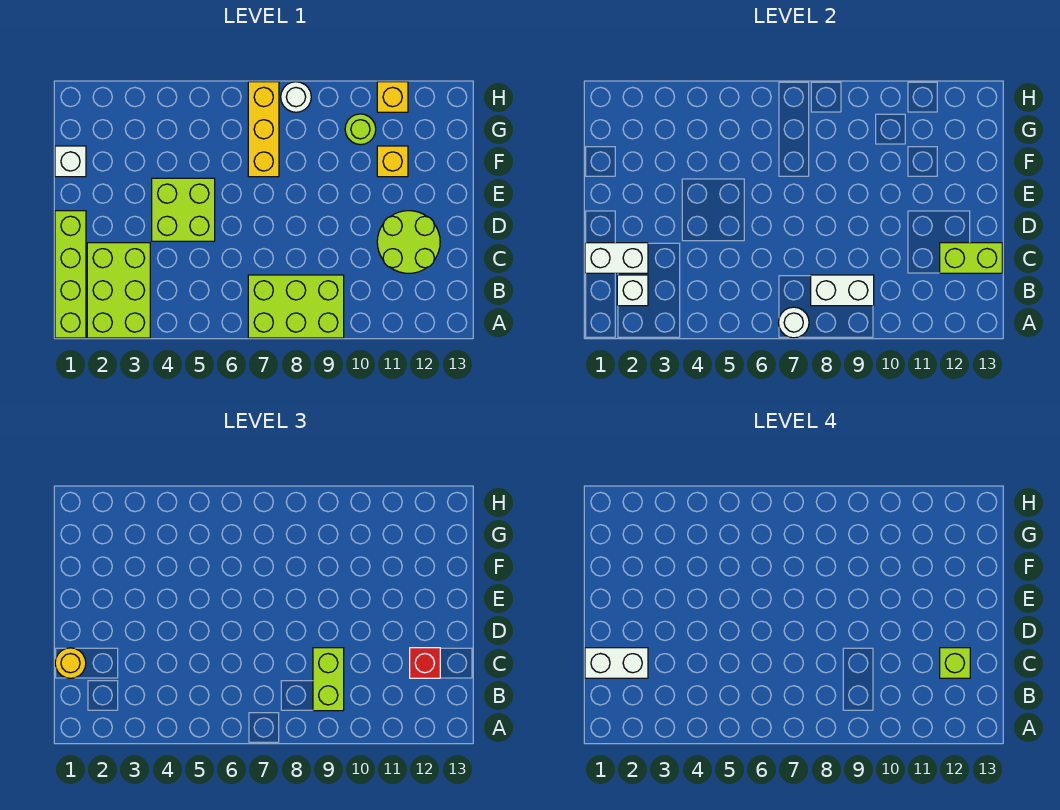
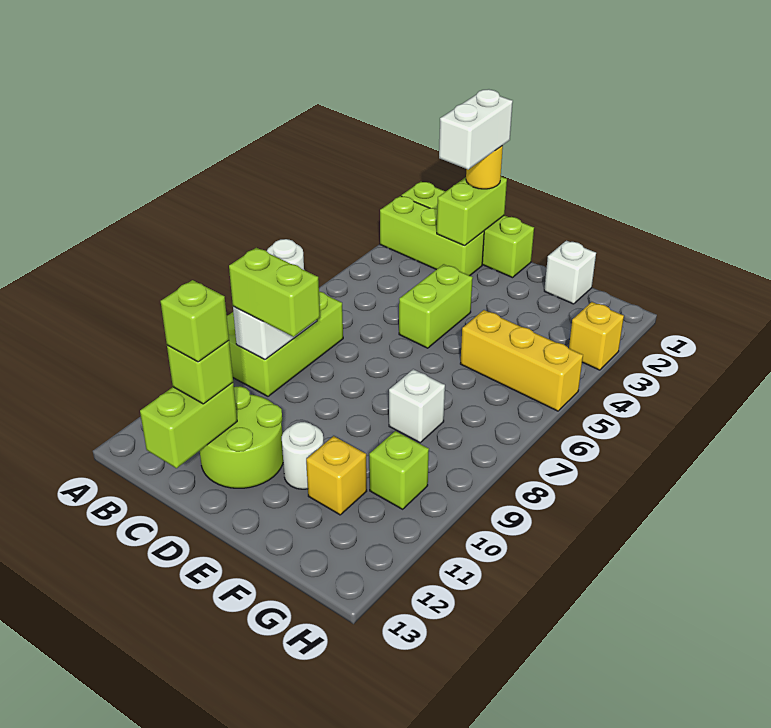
lime 2x3 brick [87,243,150,338] -> lime 1x3 brick [380,196,484,276]
white 1x1 brick [617,275,648,306] -> white 1x1 brick moved to [389,369,445,443]
white 1x2 brick [585,243,648,273] -> lime 1x2 brick [437,177,507,246]
red 1x1 brick [410,648,440,678] -> lime 1x1 brick [167,340,233,404]
lime 2x2 brick [152,178,215,241] -> lime 1x2 brick [399,264,473,348]
yellow 1x3 brick [248,82,279,177] -> yellow 1x3 brick moved to [460,310,583,411]
lime 1x1 round brick [345,114,376,145] -> lime 1x1 brick [369,431,429,509]
white 1x1 round brick [281,82,311,112] -> white 1x1 round brick moved to [282,422,324,489]
yellow 1x1 brick [377,82,408,112] -> yellow 1x1 brick moved to [569,302,624,370]

